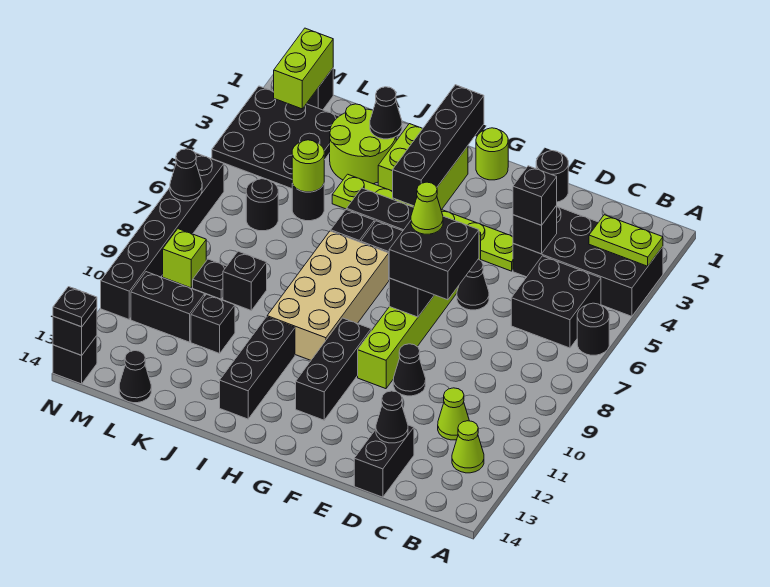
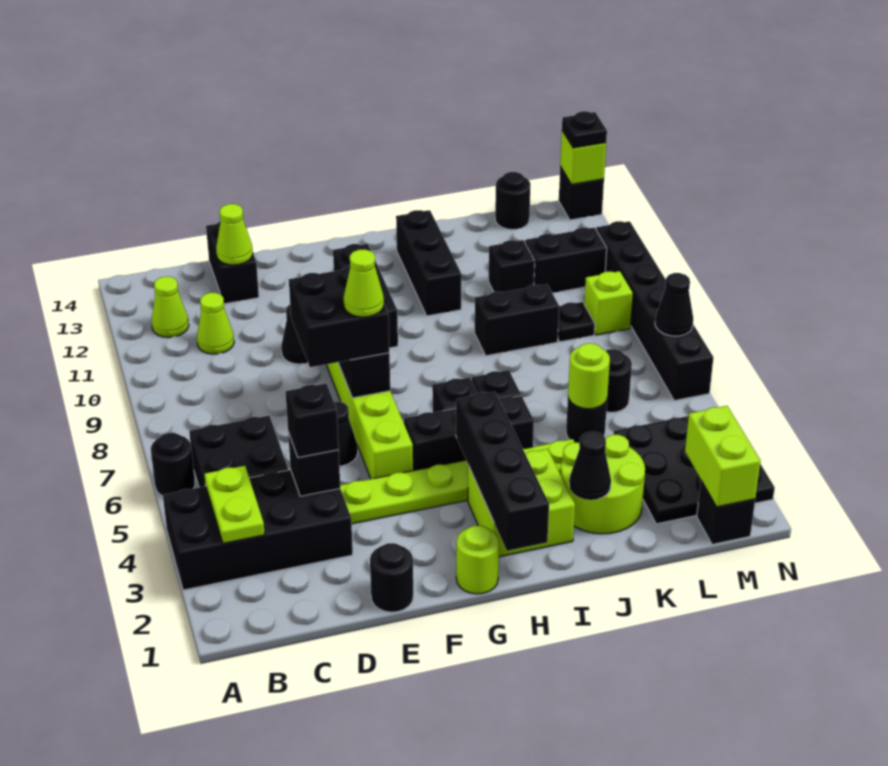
lime 1x2 plate [589,215,663,266] -> lime 1x2 plate turned to [205,466,265,543]
black 1x1 cone [376,391,408,443] -> lime 1x1 cone [216,204,253,265]
tan 2x4 brick [267,231,389,360] -> none
black 1x1 brick [223,251,267,310] -> black 1x2 brick [475,284,559,356]
black 1x1 cone [119,351,151,403] -> black 1x1 round brick [495,172,531,230]
black 1x1 brick [53,307,97,355] -> lime 1x1 brick [560,131,606,184]

